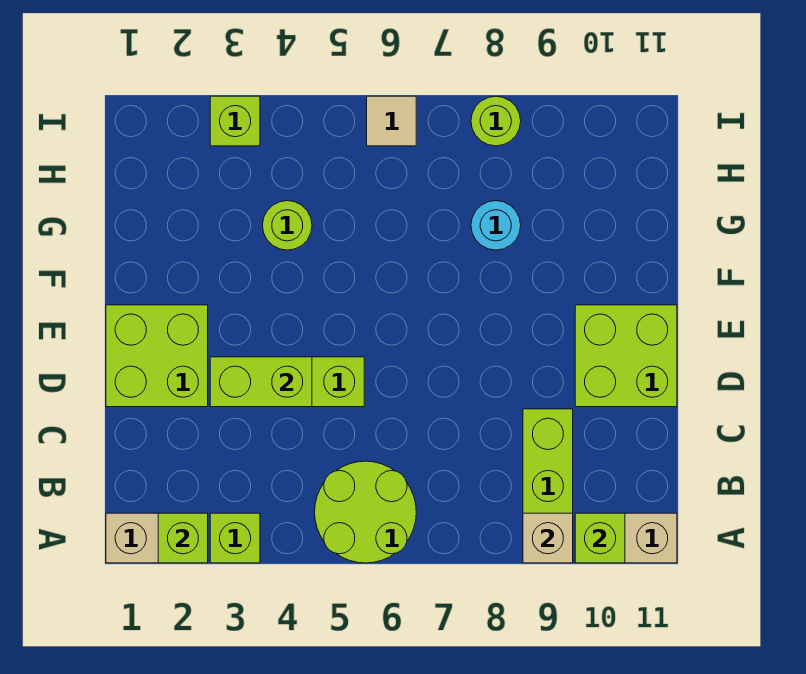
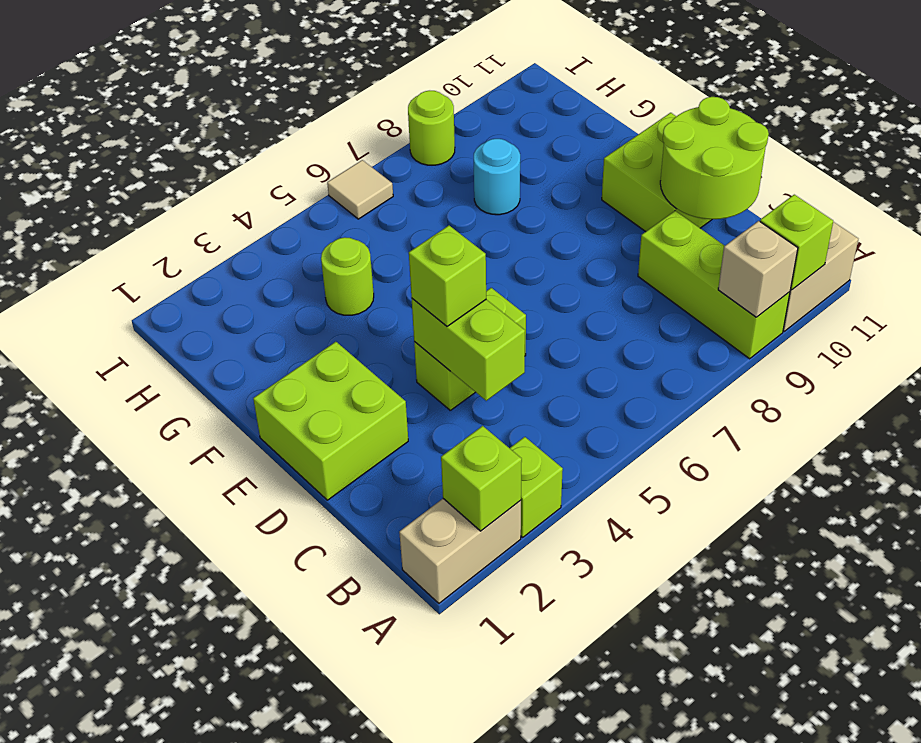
lime 2x2 round brick [315,461,416,563] -> lime 2x2 round brick moved to [660,97,769,219]
lime 1x2 brick [210,357,312,407] -> lime 1x2 brick turned to [412,299,525,401]
lime 1x1 brick [210,96,260,146] -> lime 1x1 brick moved to [409,226,486,326]

